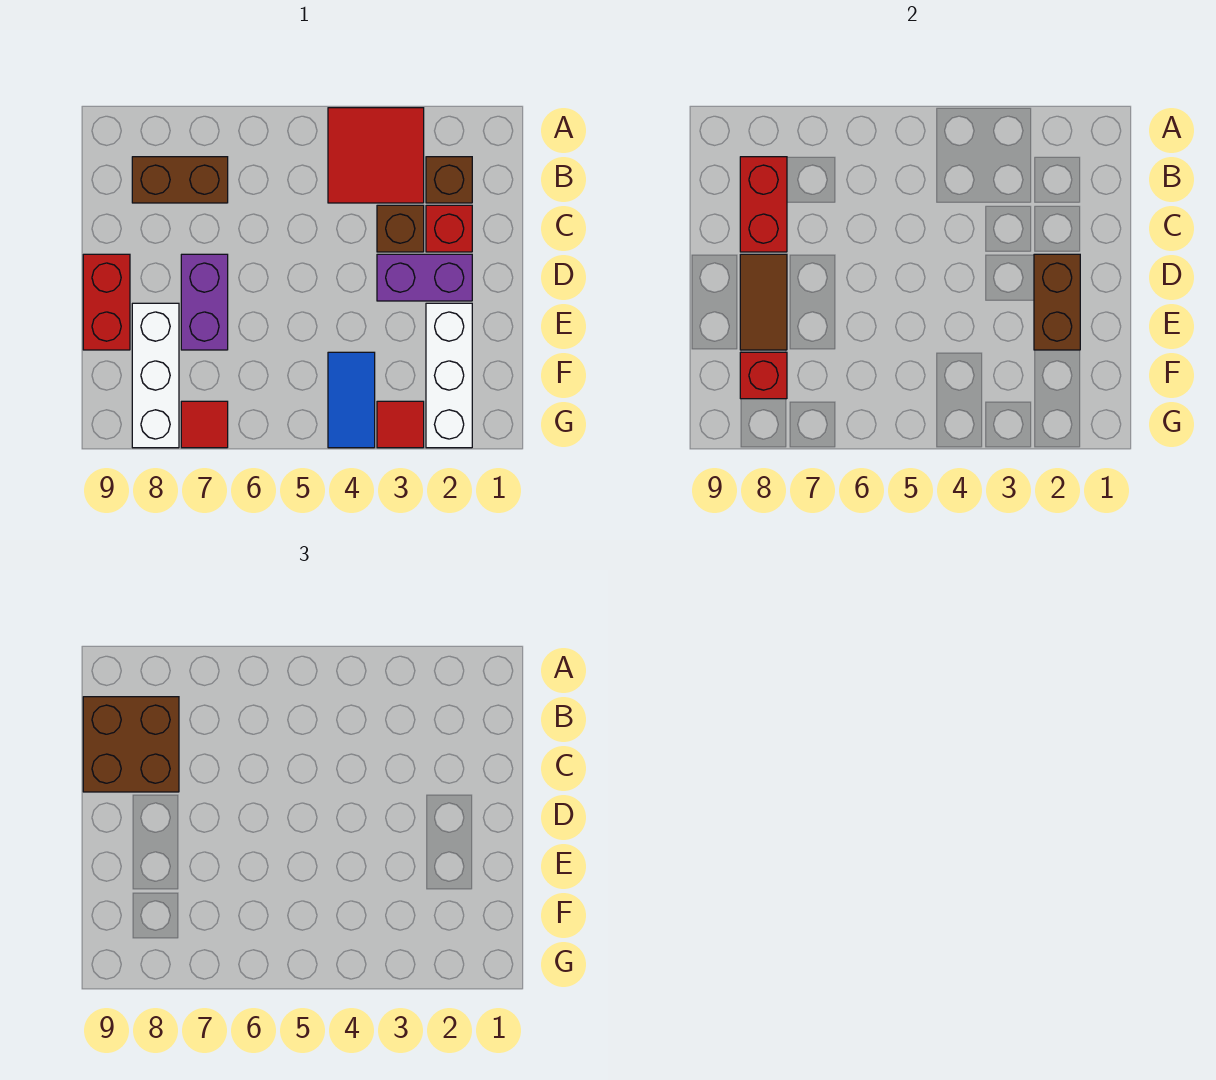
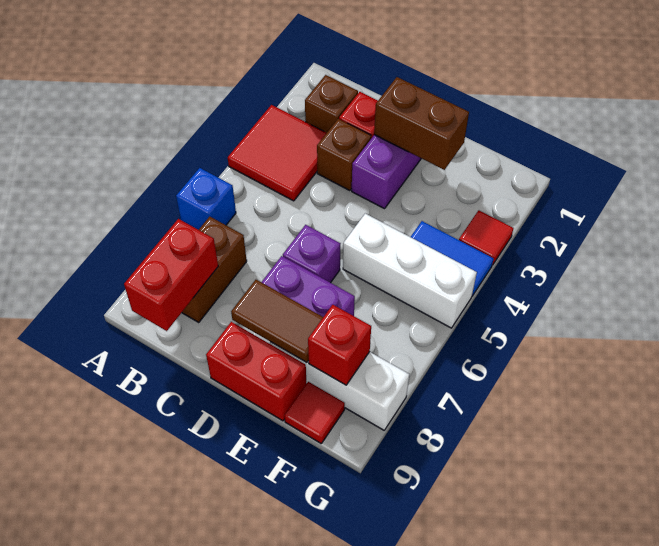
none -> blue 1x1 brick [176,168,236,230]
red 1x2 brick [740,157,787,252] -> red 1x2 brick turned to [124,219,218,331]
brown 2x2 brick [83,697,179,792] -> none
none -> purple 1x1 brick [283,225,340,283]
white 1x3 brick [426,303,472,448] -> white 1x3 brick moved to [343,214,477,328]
red 1x1 tile [181,401,228,448] -> red 1x1 tile moved to [284,382,345,443]

